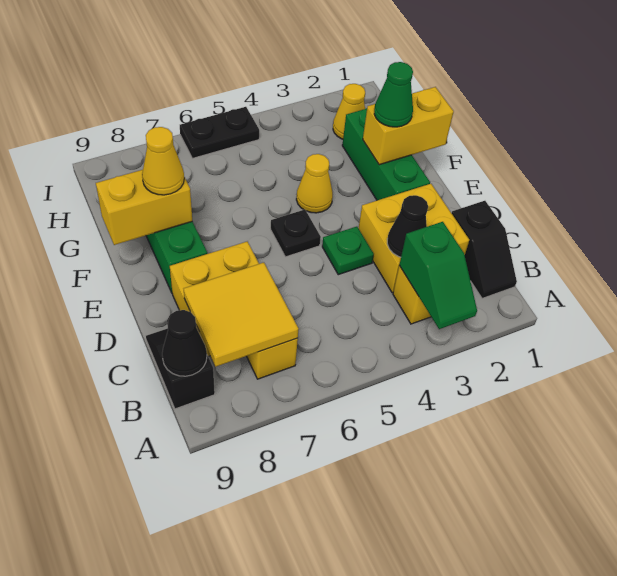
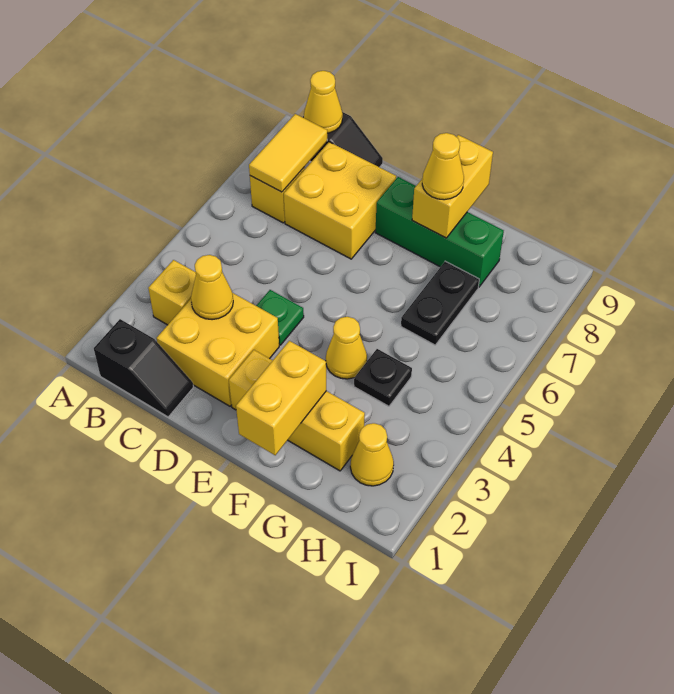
green 1x2 slope [399,222,477,329] -> none
black 1x2 slope [452,201,517,299] -> black 1x2 slope turned to [94,319,193,417]
yellow 2x2 tile [184,263,298,367] -> yellow 1x2 tile [249,114,327,192]
black 1x1 cone [162,310,207,376] -> yellow 1x1 cone [304,71,343,133]
black 1x1 cone [387,195,428,257] -> yellow 1x1 cone [191,255,233,320]
green 1x3 brick [342,108,430,200] -> yellow 1x3 brick [229,350,365,471]
black 1x1 plate [271,210,321,257] -> black 1x1 plate moved to [354,349,412,406]
green 1x1 cone [374,62,413,127] -> none
black 1x2 plate [180,107,259,158] -> black 1x2 plate moved to [401,261,479,345]

